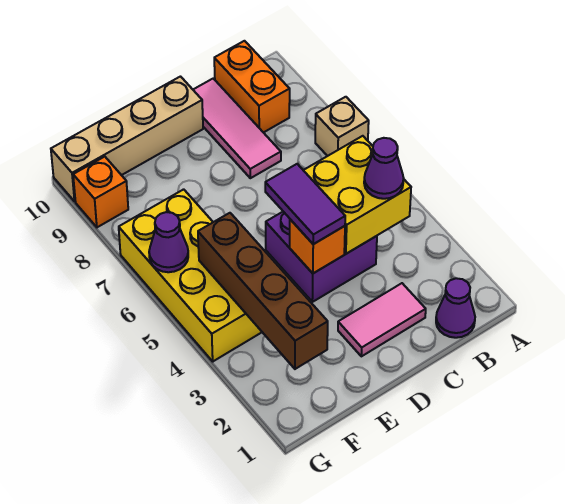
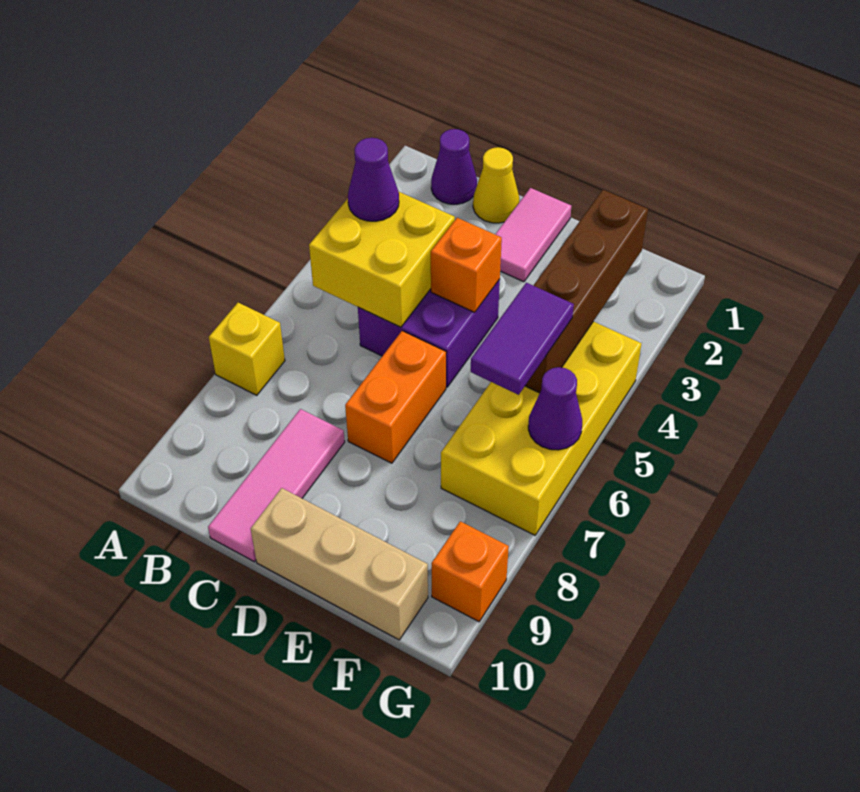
tan 1x1 brick [315,97,369,156] -> yellow 1x1 brick [209,303,285,395]
orange 1x2 brick [214,41,290,133] -> orange 1x2 brick moved to [345,331,446,463]
none -> yellow 1x1 cone [473,147,519,223]
pink 1x2 tile [338,283,426,356] -> pink 1x2 tile turned to [495,188,571,282]
purple 1x2 tile [265,164,345,244] -> purple 1x2 tile moved to [471,283,574,395]
tan 1x4 brick [51,77,203,201] -> tan 1x3 brick [251,488,428,640]

